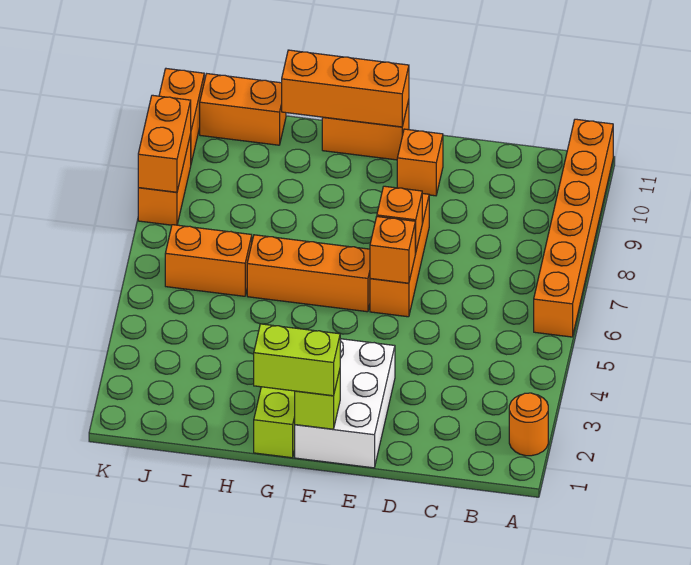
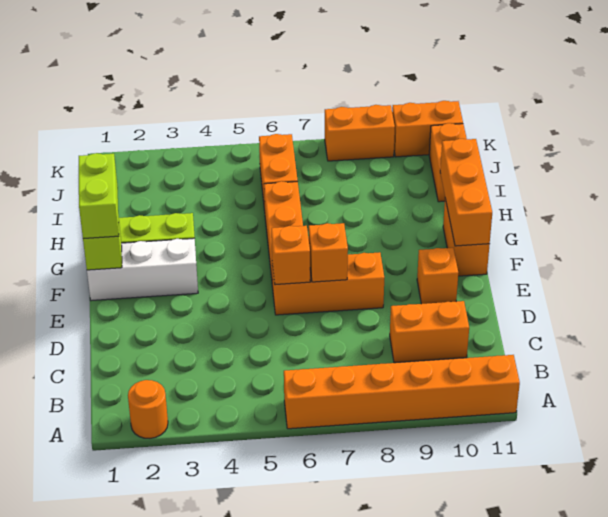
white 2x3 brick [295,339,395,468] -> white 1x3 brick [87,238,198,301]
orange 1x2 brick [138,95,191,192] -> orange 1x2 brick moved to [390,301,469,363]

